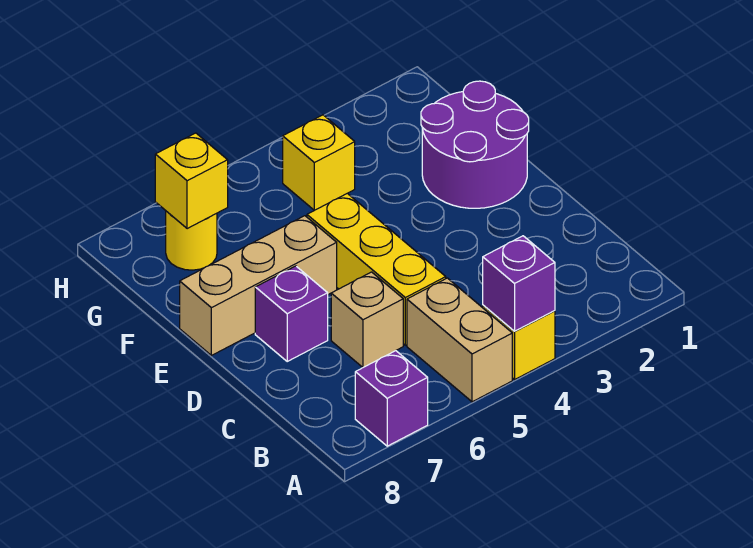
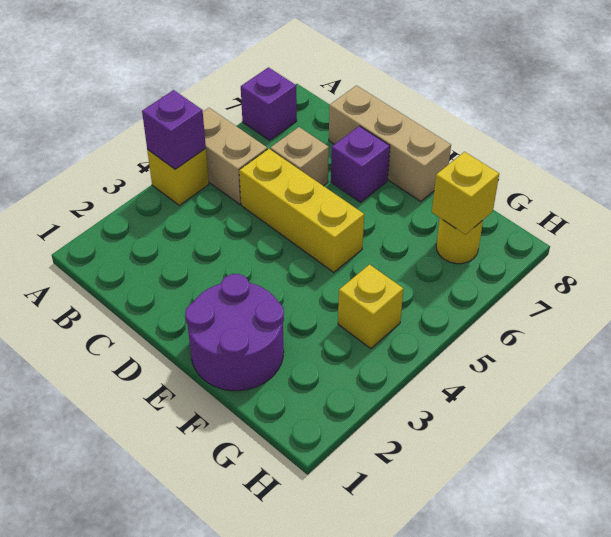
tan 1x3 brick [180,216,337,355] -> tan 1x3 brick turned to [329,86,451,201]

